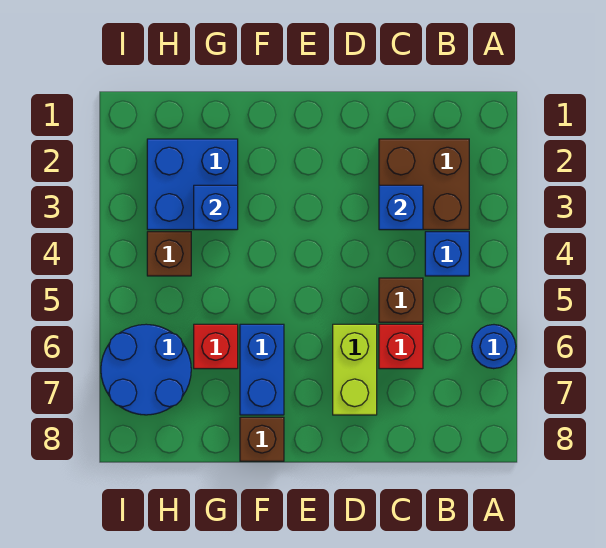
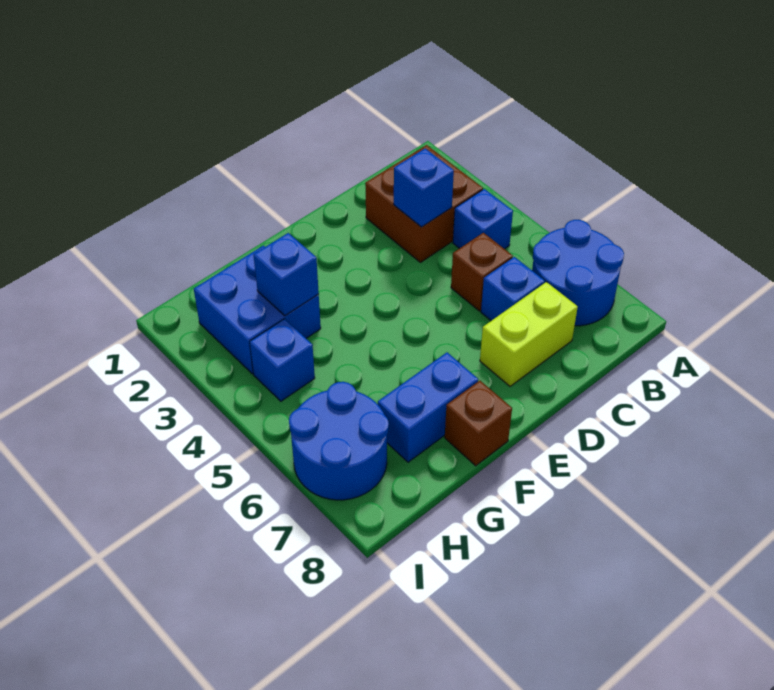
blue 1x1 round brick [472,325,516,369] -> blue 2x2 round brick [532,220,624,326]
red 1x1 brick [379,324,423,369] -> blue 1x1 brick [481,257,545,321]
lime 1x2 brick [333,324,377,415] -> lime 1x2 brick turned to [480,282,578,386]
blue 1x2 brick [240,324,284,415] -> blue 1x2 brick turned to [378,352,478,462]
red 1x1 brick [194,324,238,369] -> none
brown 1x1 brick [147,232,191,276] -> blue 1x1 brick [250,319,315,401]

